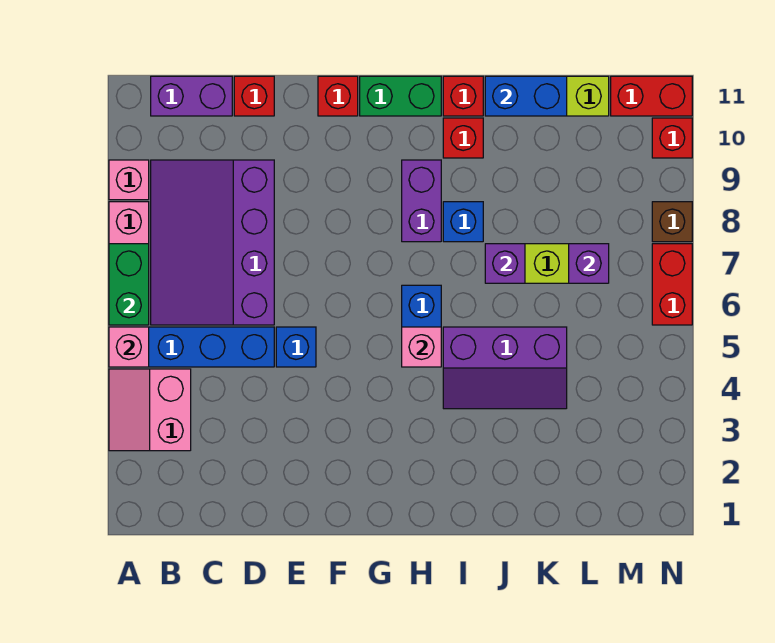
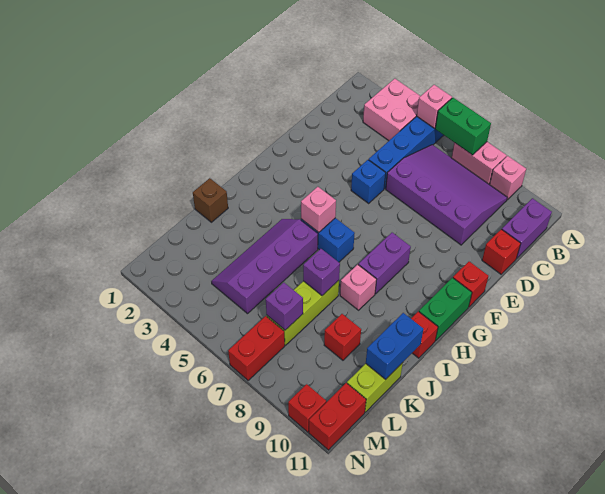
pink 2x2 slope [109,369,191,451] -> pink 2x2 brick [363,79,420,141]
purple 1x2 brick [402,160,441,242] -> purple 1x2 brick turned to [358,233,411,294]
purple 2x3 slope [443,327,567,409] -> purple 2x4 slope [211,219,318,314]
blue 1x1 brick [443,202,483,242] -> pink 1x1 brick [340,265,377,310]
red 1x1 brick [443,118,483,158] -> red 1x1 brick moved to [324,314,361,360]
red 1x2 brick [652,244,692,325] -> red 1x2 brick turned to [228,316,285,380]
brown 1x1 brick [652,202,692,242] -> brown 1x1 brick moved to [193,178,228,222]

